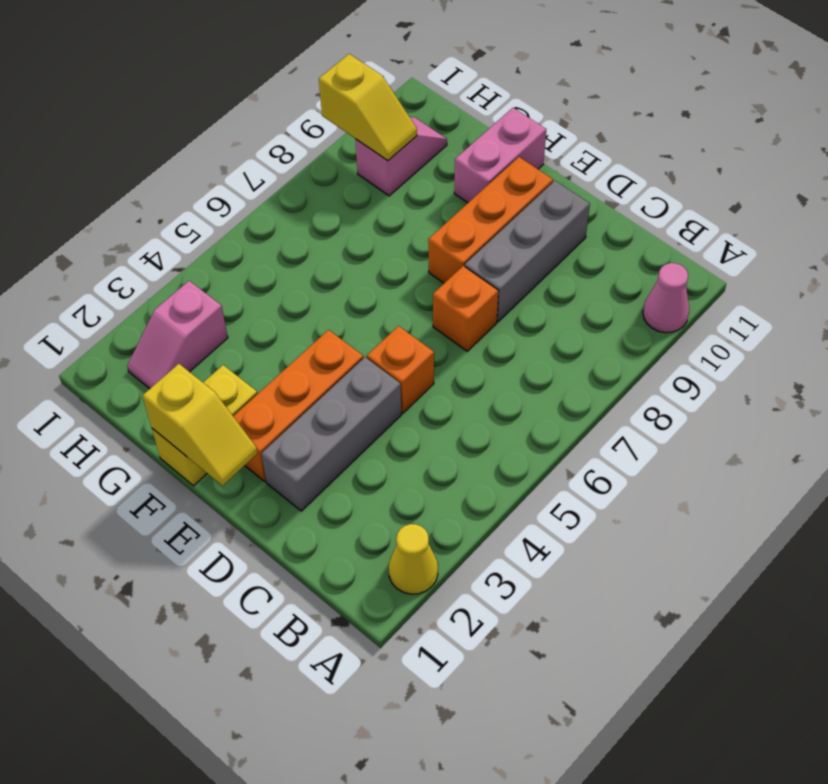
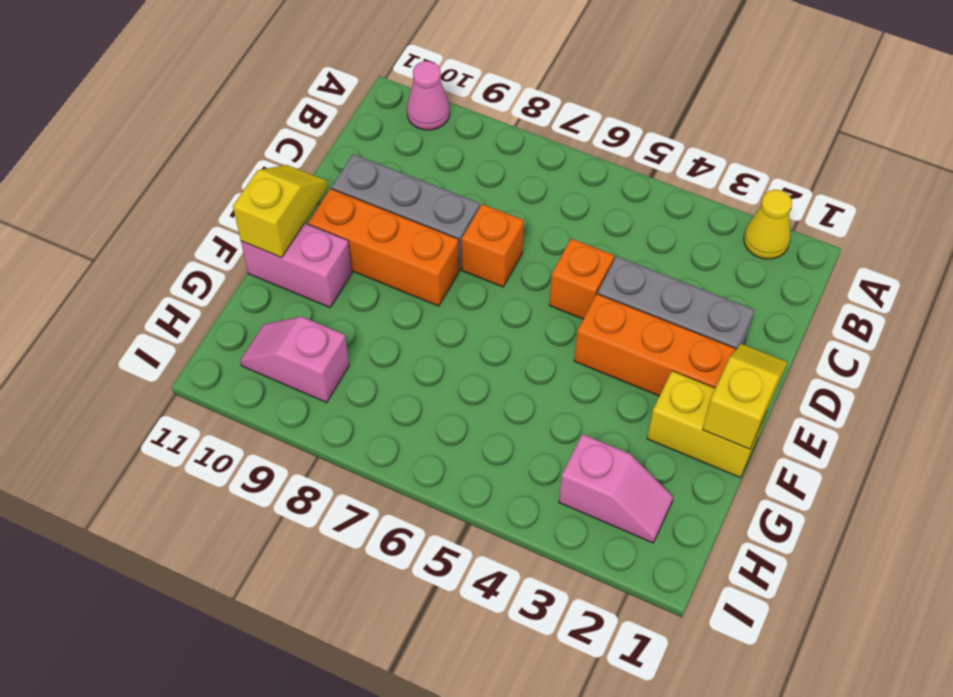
yellow 1x2 slope [319,54,417,161] -> yellow 1x2 slope moved to [233,165,328,257]

